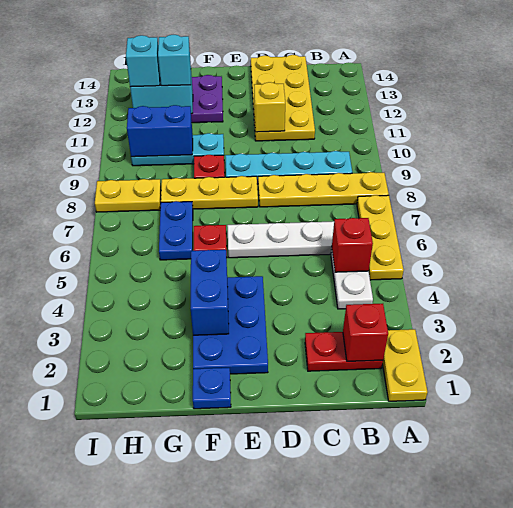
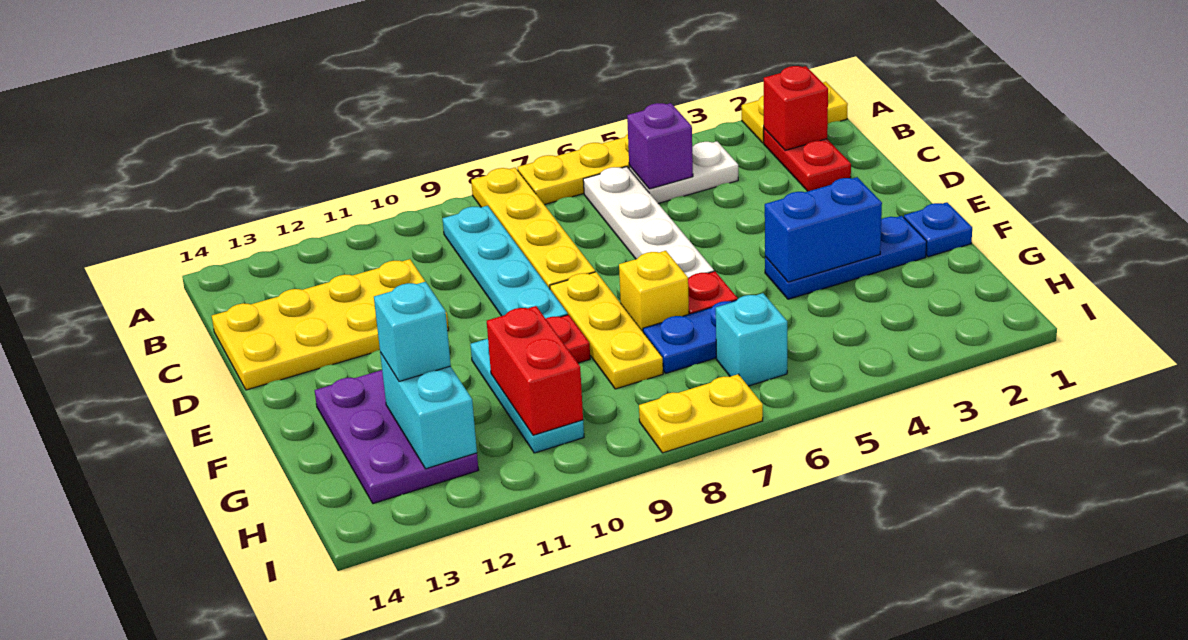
red 1x1 brick [332,218,373,272] -> purple 1x1 brick [627,103,693,189]
yellow 1x1 brick [254,82,285,132] -> yellow 1x1 brick moved to [619,251,689,331]
blue 2x3 plate [193,276,268,374] -> blue 1x3 plate [765,216,927,299]
blue 1x2 brick [127,105,193,157] -> red 1x2 brick [487,306,583,435]
yellow 1x2 plate [95,179,161,212] -> yellow 1x2 plate turned to [639,374,763,453]
cyan 1x1 brick [126,35,160,87] -> cyan 1x1 brick moved to [716,293,787,386]

